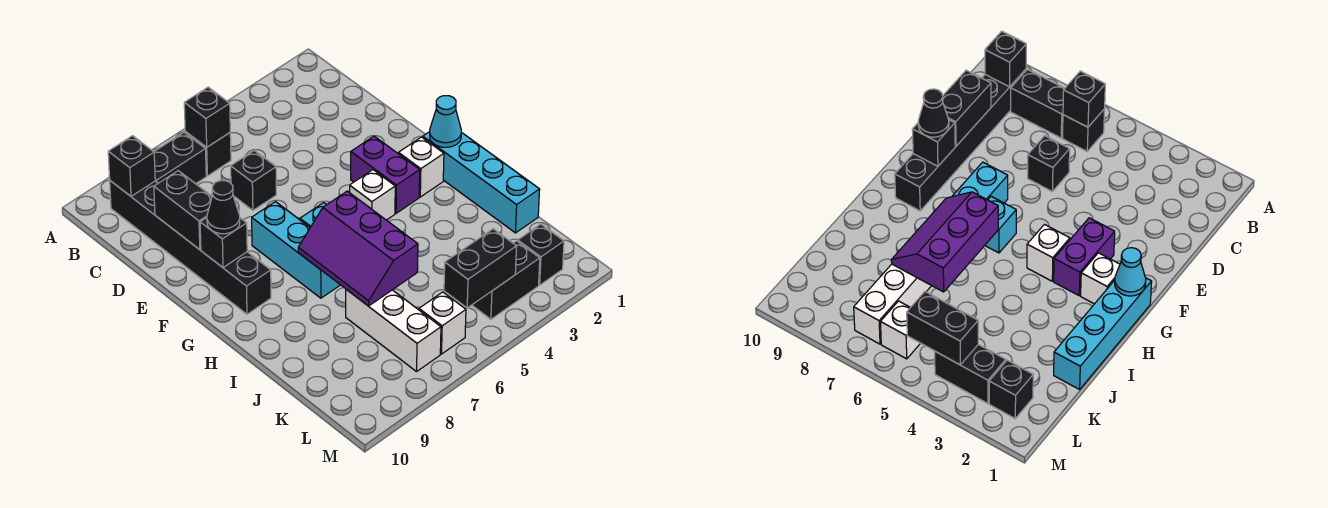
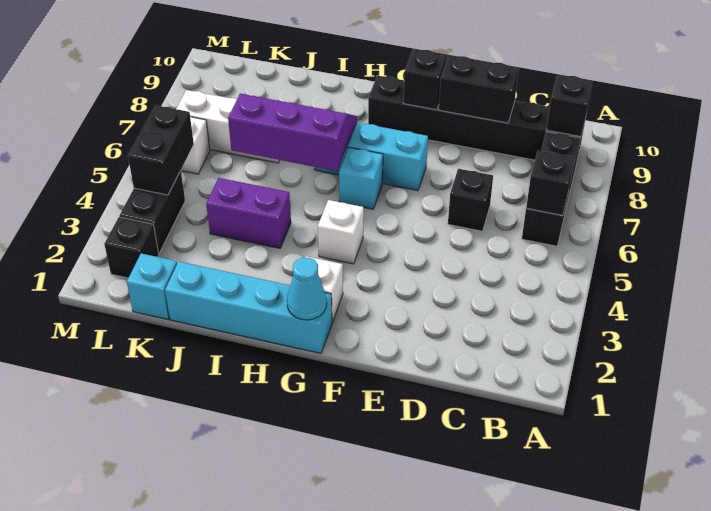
purple 1x2 brick [351,136,420,213] -> purple 1x2 brick moved to [206,178,291,248]
black 1x1 cone [207,181,240,234] -> none
none -> cyan 1x1 brick [127,253,177,319]

